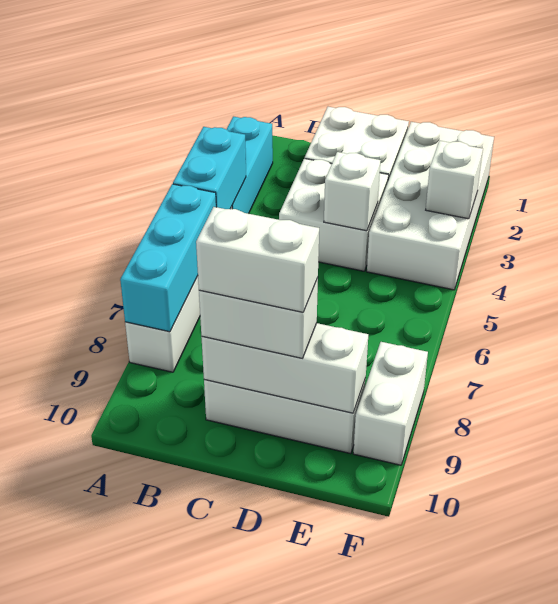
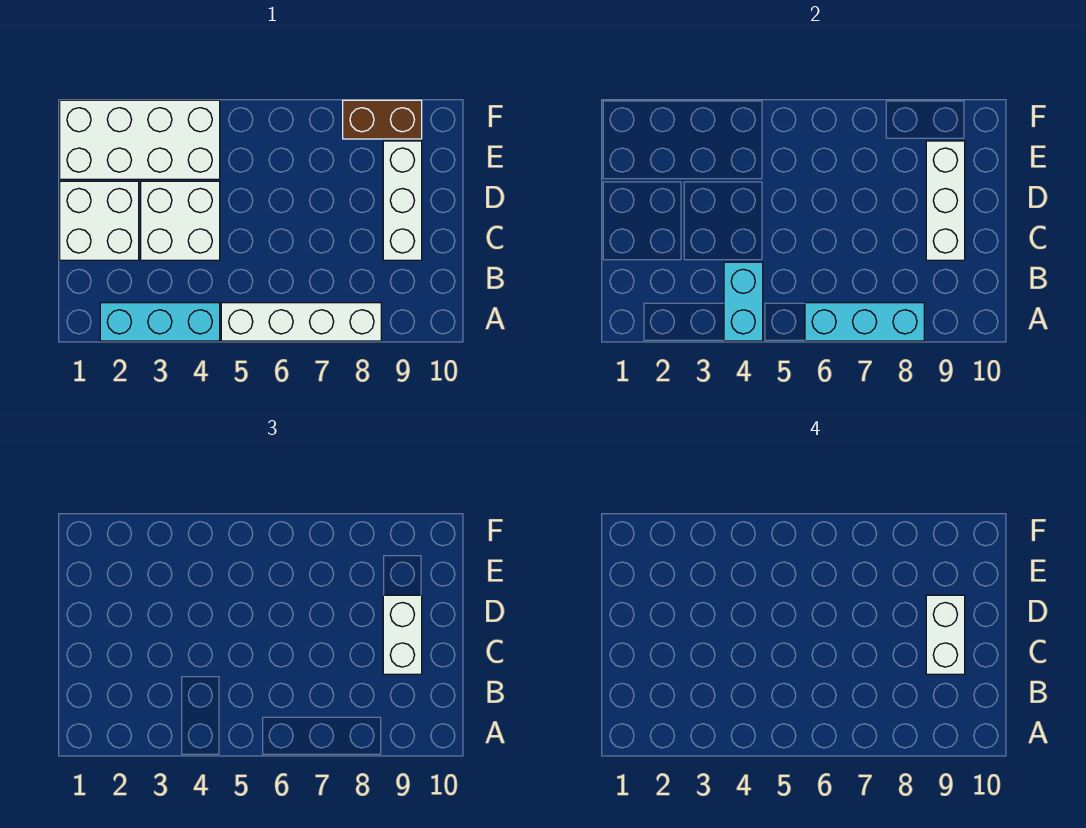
cyan 1x2 brick [173,127,246,209] -> cyan 1x2 brick turned to [724,262,763,341]
white 1x1 brick [324,152,381,231] -> none
white 1x1 brick [426,141,483,219] -> none
white 1x2 brick [353,342,428,465] -> brown 1x2 brick [343,100,422,139]

